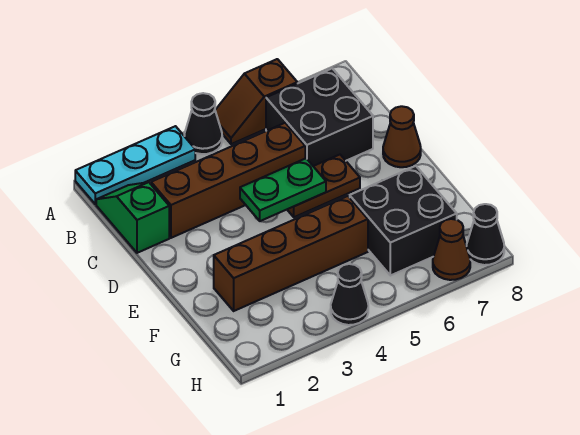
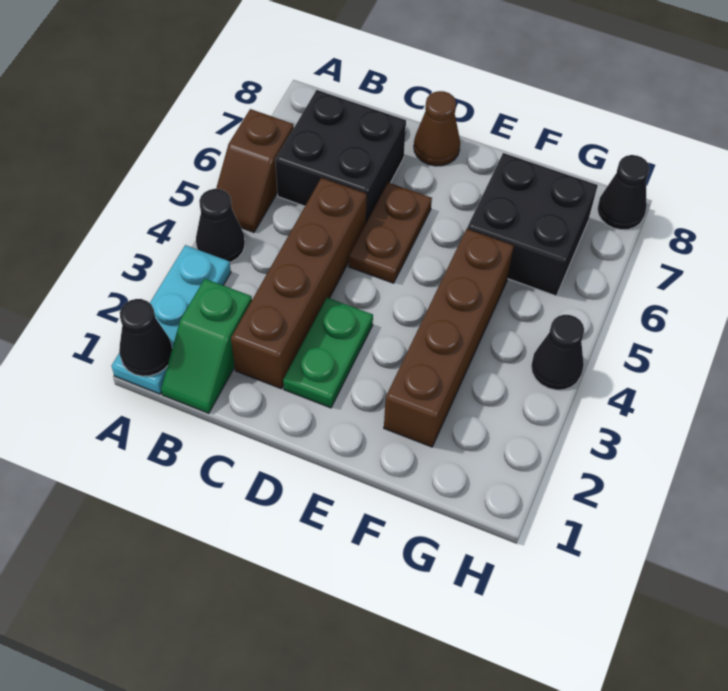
none -> black 1x1 cone [119,299,172,376]
green 1x2 slope [96,182,169,253] -> green 1x2 slope turned to [161,279,252,413]
green 1x2 plate [240,158,326,221] -> green 1x2 plate moved to [283,298,373,408]
brown 1x1 cone [433,219,470,280] -> none

